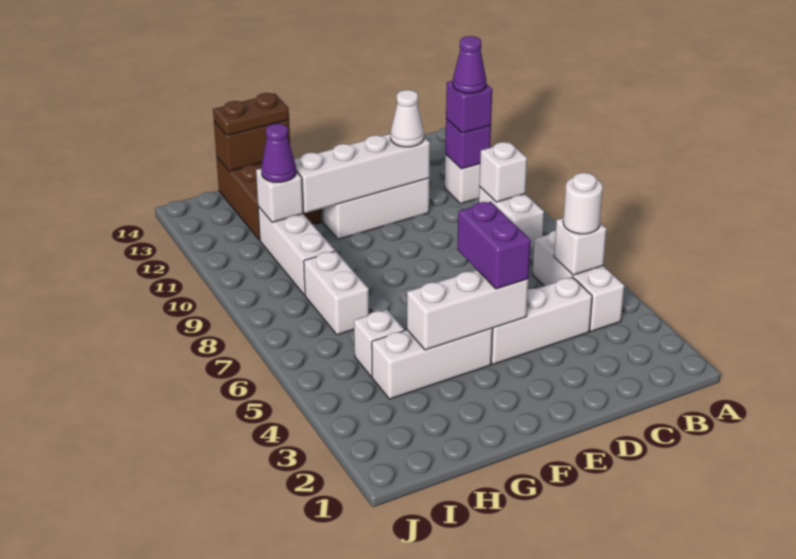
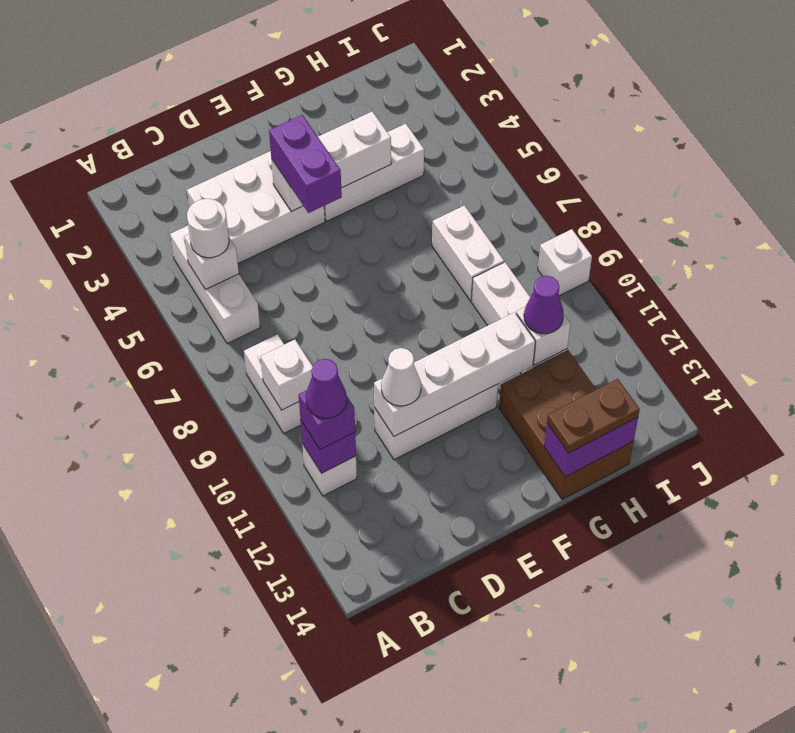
white 1x3 brick [491,277,592,364] -> white 2x3 brick [187,151,325,263]
brown 1x2 brick [214,120,290,171] -> purple 1x2 brick [544,417,638,477]
white 1x1 brick [354,310,404,377] -> white 1x1 brick moved to [538,229,592,296]

